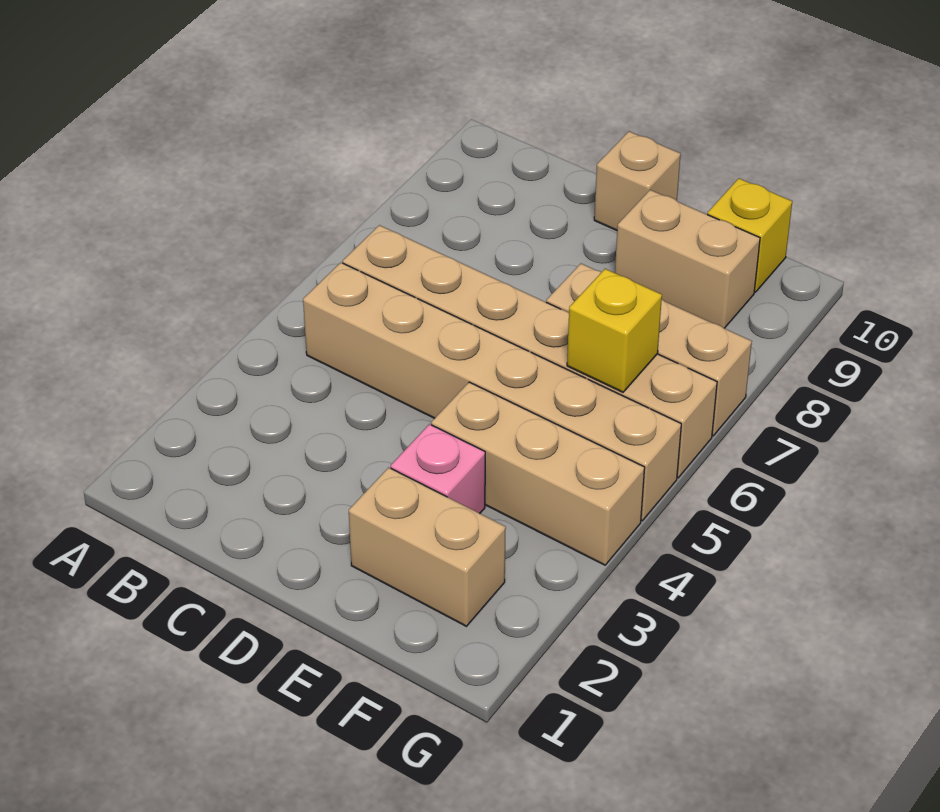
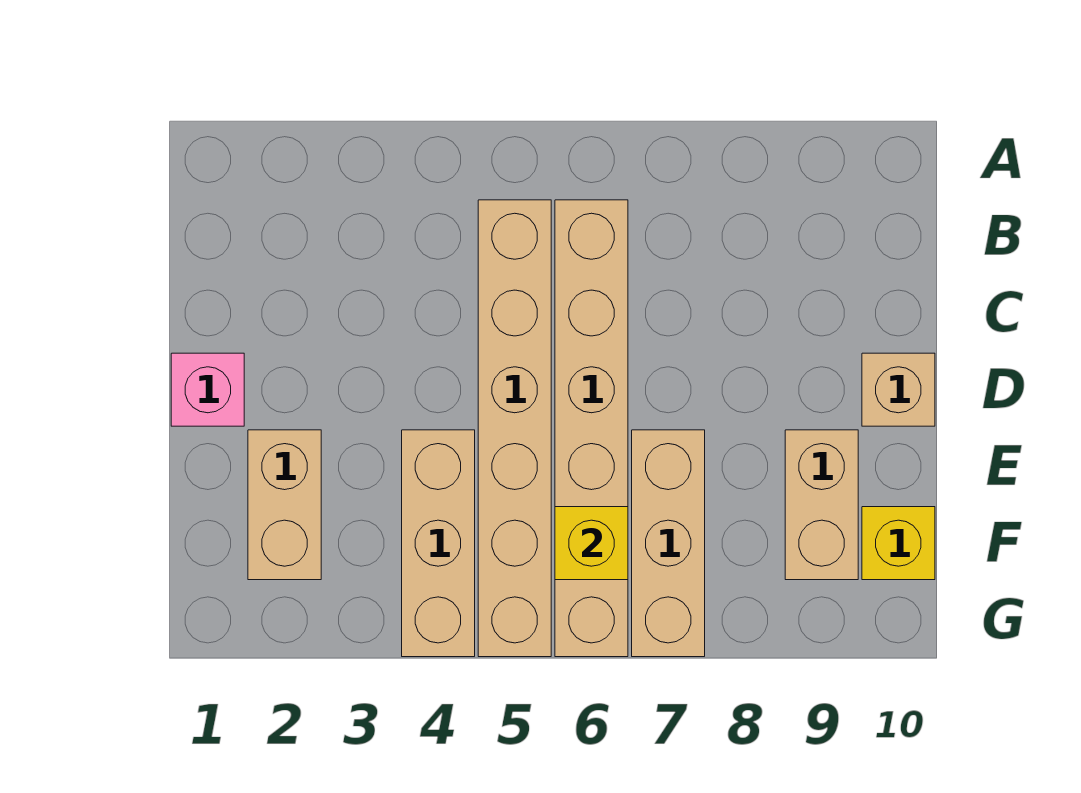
pink 1x1 brick [391,424,485,513] -> pink 1x1 brick moved to [171,353,244,426]

